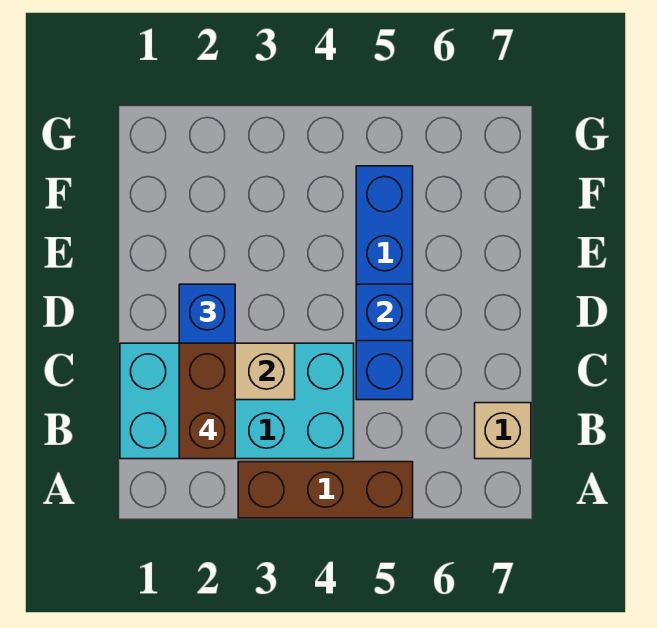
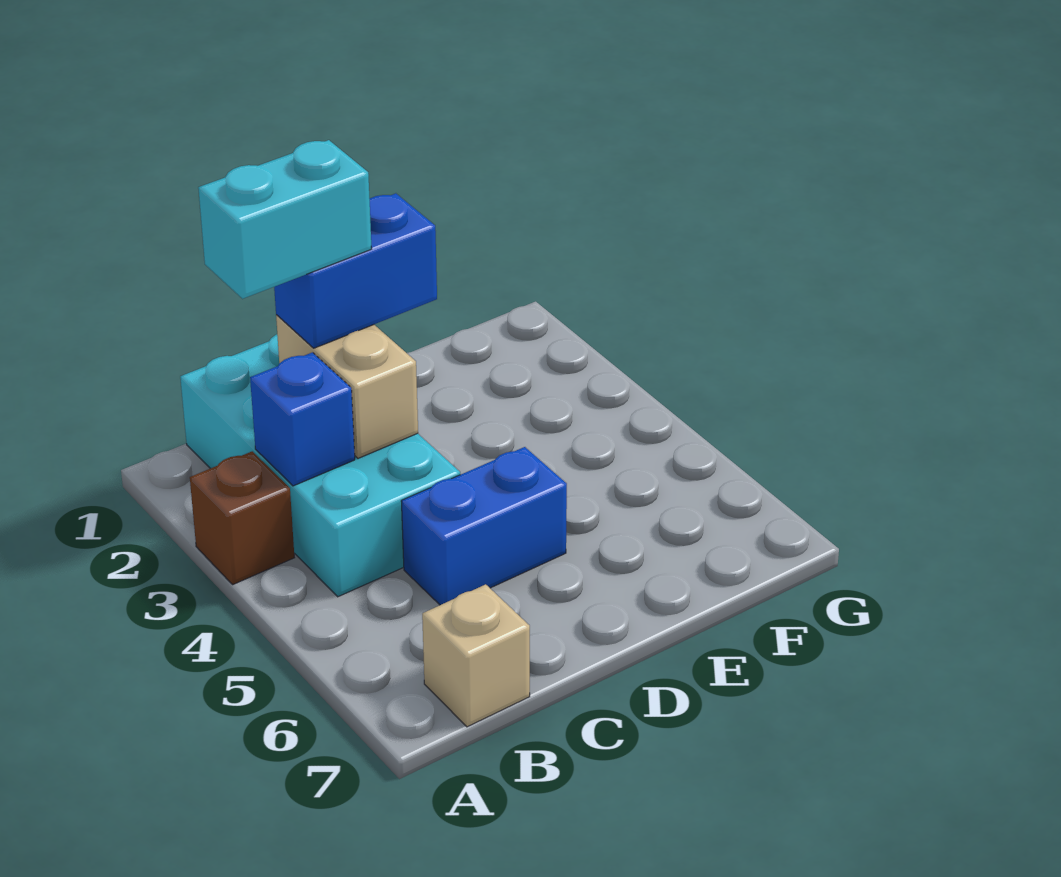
brown 1x3 brick [238,462,413,518] -> brown 1x1 brick [190,451,295,584]
brown 1x2 brick [179,343,235,459] -> cyan 1x2 brick [198,140,372,299]
blue 1x4 brick [356,166,413,400] -> blue 1x2 brick [401,447,567,605]
blue 1x1 brick [356,284,413,341] -> blue 1x1 brick moved to [250,352,355,486]

